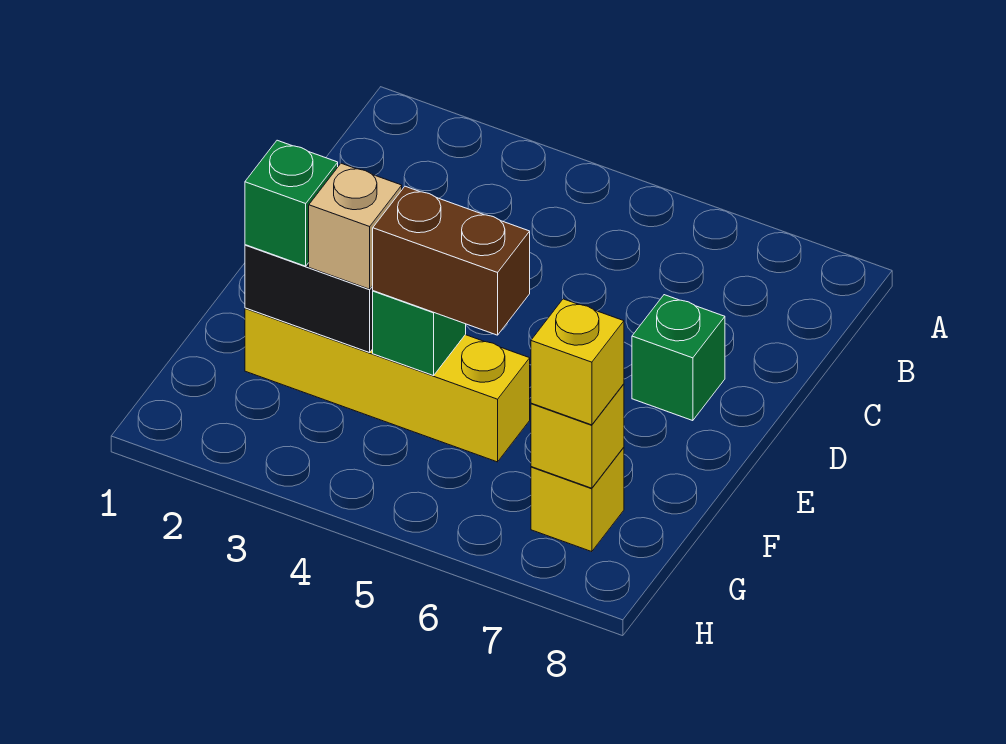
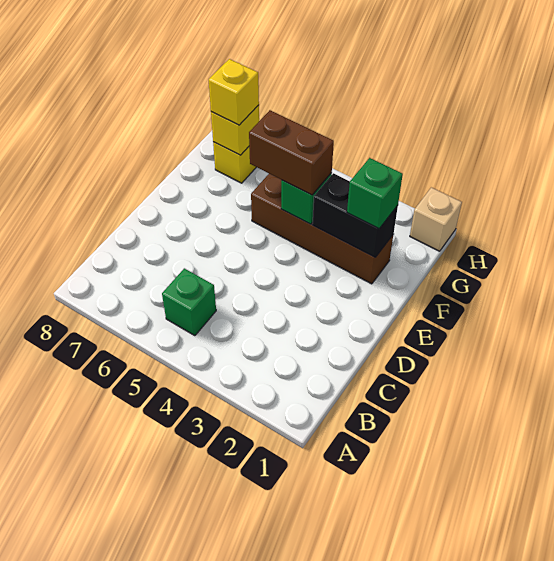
green 1x1 brick [632,295,725,421] -> green 1x1 brick moved to [162,268,216,336]
yellow 1x4 brick [245,308,530,462] -> brown 1x4 brick [251,174,393,284]
tan 1x1 brick [309,163,402,289] -> tan 1x1 brick moved to [410,187,462,251]

